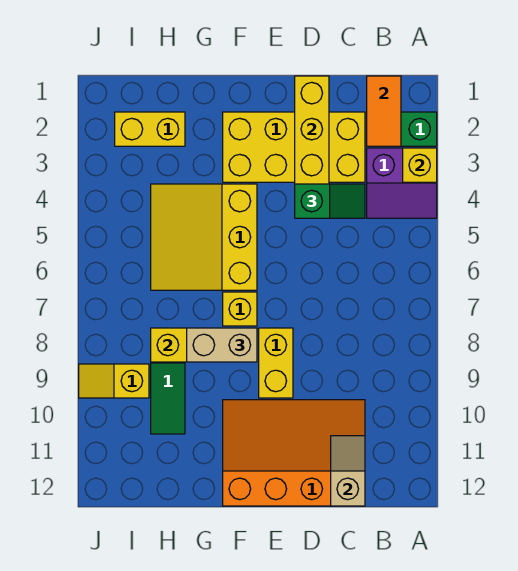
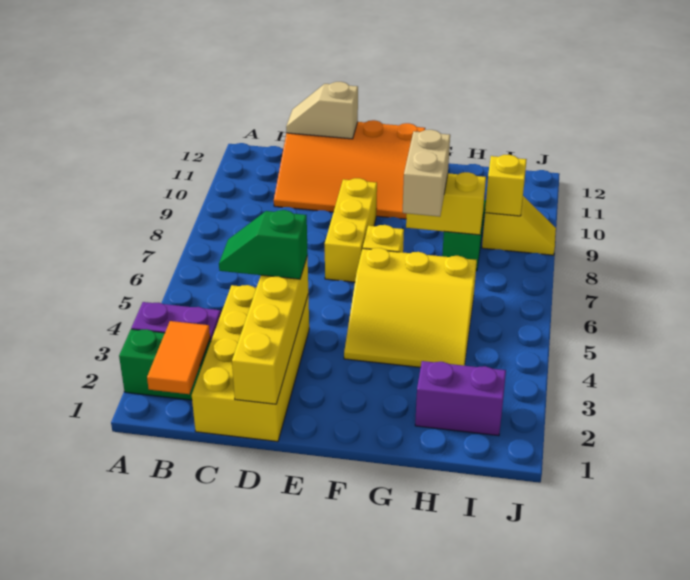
yellow 1x1 brick [403,148,437,182] -> yellow 1x1 brick moved to [485,155,527,216]
yellow 2x4 brick [223,112,365,182] -> yellow 2x4 brick turned to [192,285,309,442]
tan 1x2 slope [331,436,365,506] -> tan 1x2 slope turned to [286,82,358,139]
yellow 1x2 brick [259,328,293,398] -> yellow 1x3 brick [325,178,377,282]
yellow 3x3 slope [151,184,257,290] -> yellow 3x3 slope turned to [344,248,477,367]
tan 1x2 brick [187,328,257,362] -> tan 1x2 brick turned to [403,130,450,217]
yellow 1x2 brick [115,112,185,146] -> purple 1x2 brick [415,361,506,436]

